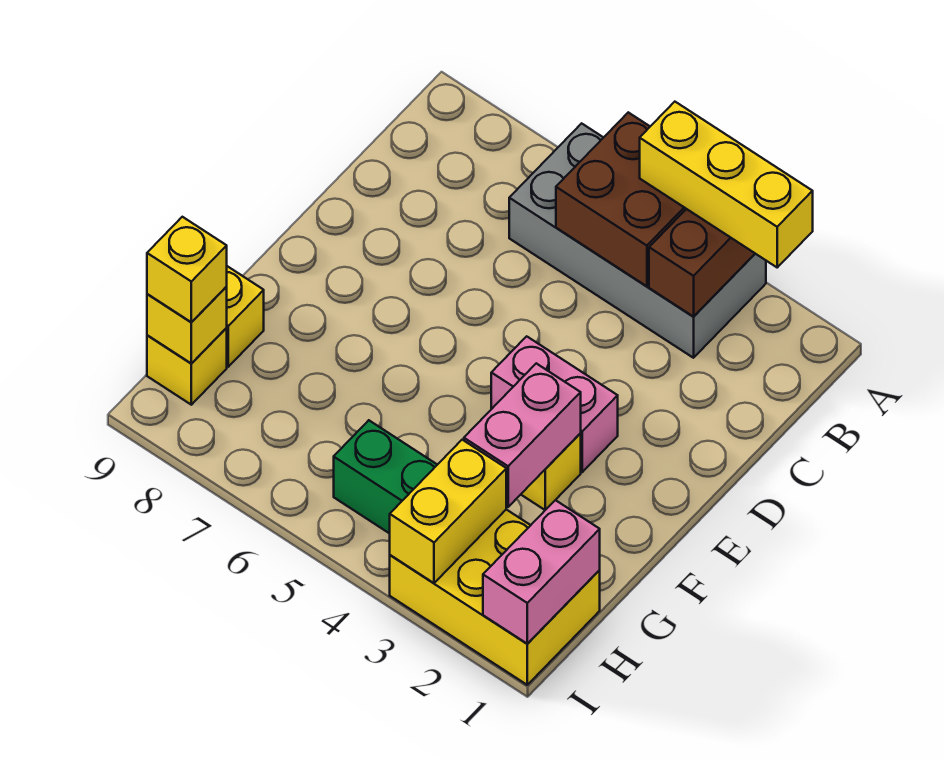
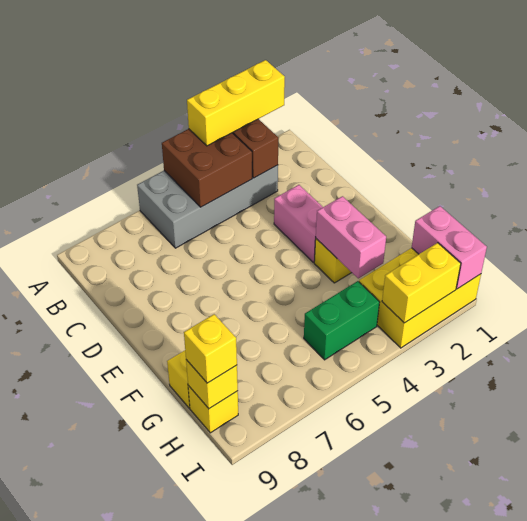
pink 1x2 brick [491,336,618,472] -> pink 1x2 brick turned to [274,185,323,263]
yellow 1x2 brick [390,440,506,583] -> yellow 1x2 brick turned to [382,243,461,323]

